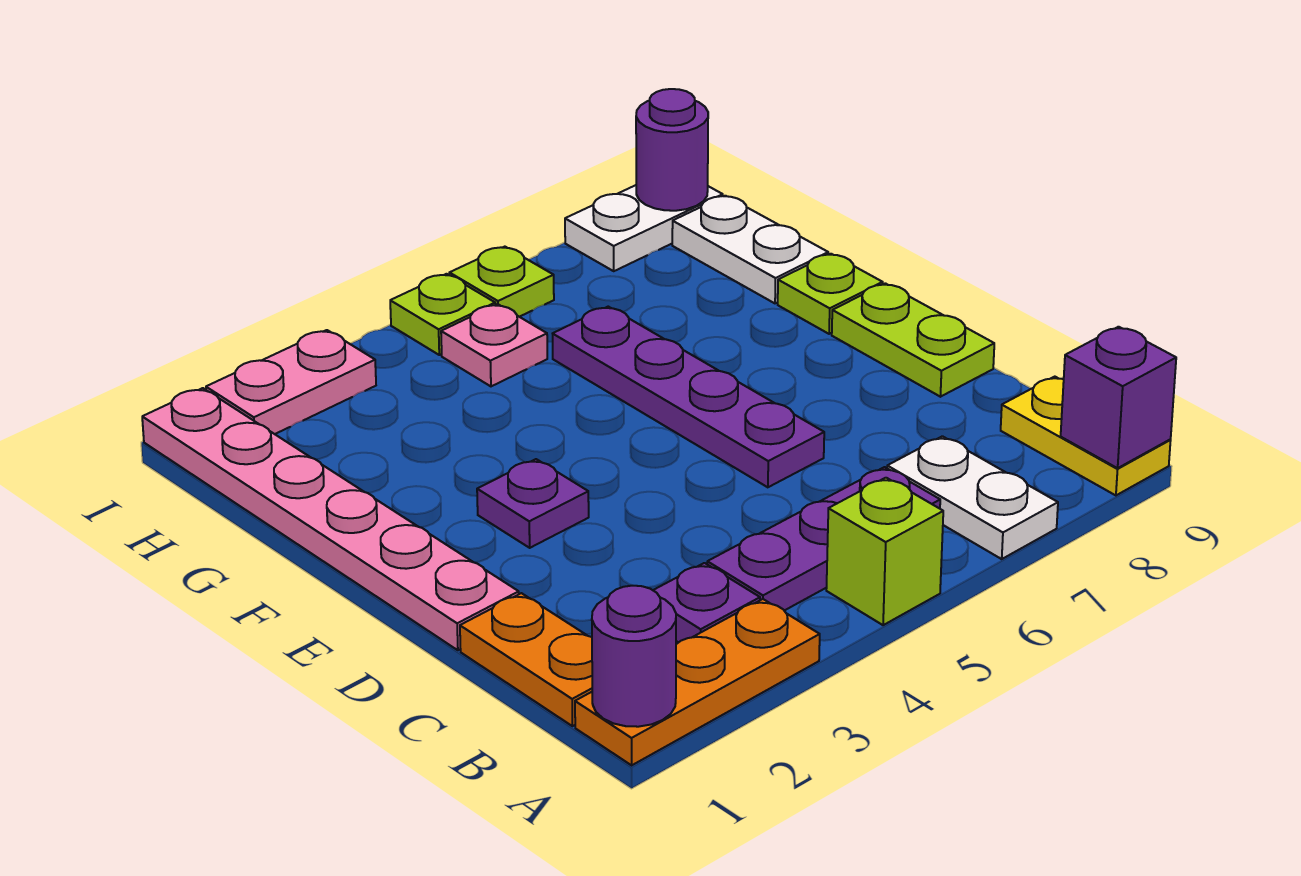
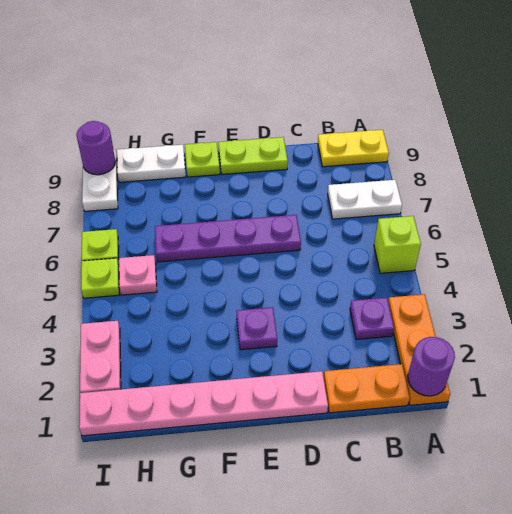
purple 1x1 brick [1061,327,1176,468] -> none
purple 1x3 plate [707,467,940,611] -> none

